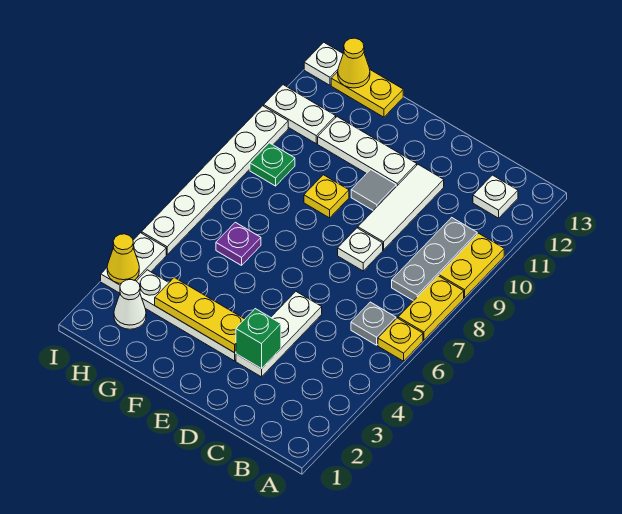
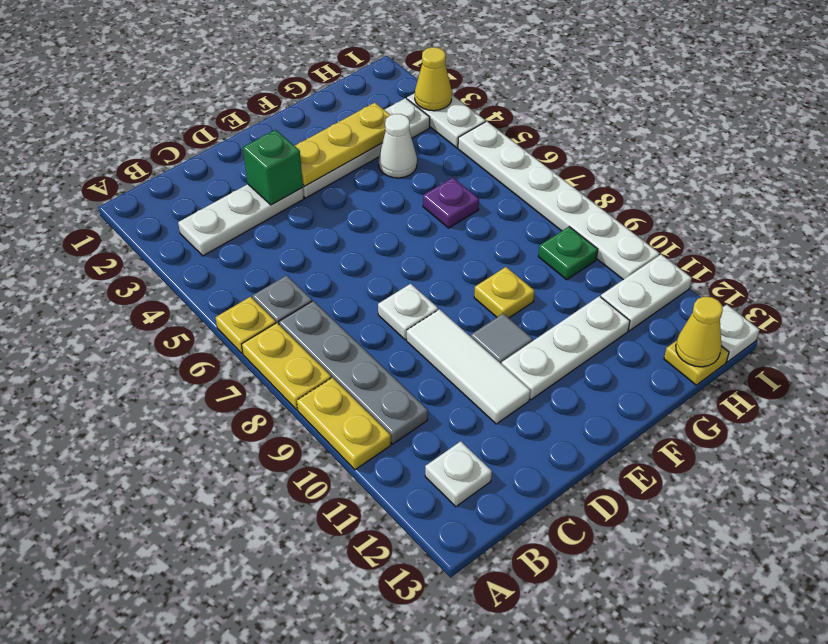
grey 1x3 plate [392,217,477,301] -> grey 1x4 plate [279,301,428,444]
white 1x3 plate [236,292,322,377] -> white 1x3 plate turned to [178,184,304,256]
yellow 1x2 plate [331,70,403,117] -> yellow 1x1 plate [664,341,729,385]
white 1x1 cone [114,280,146,329] -> white 1x1 cone moved to [379,114,417,178]

